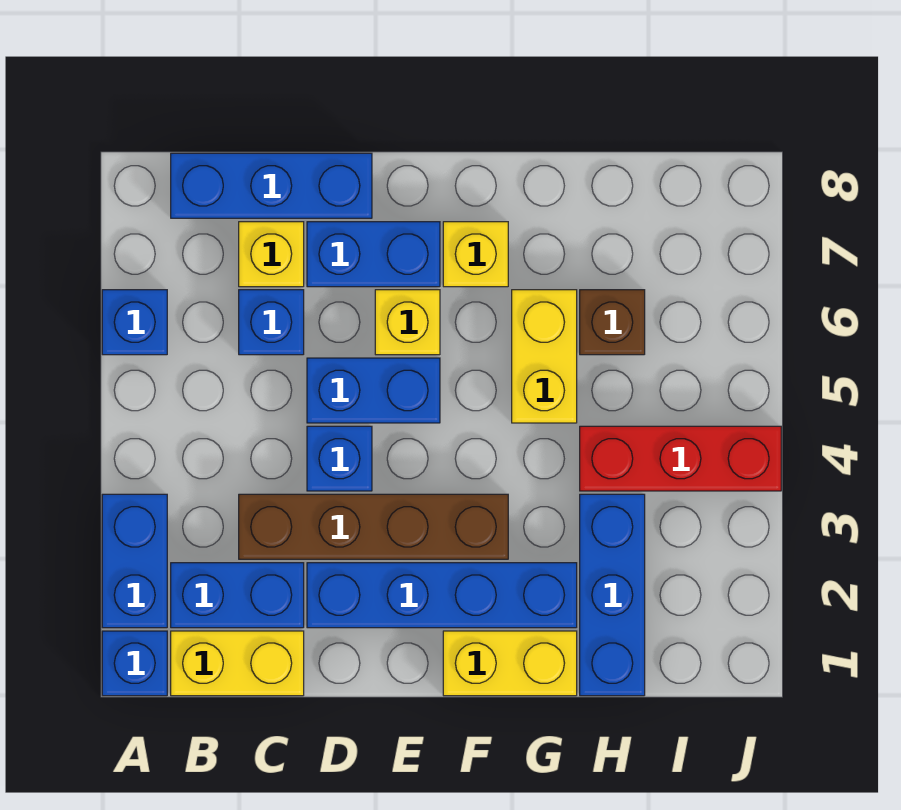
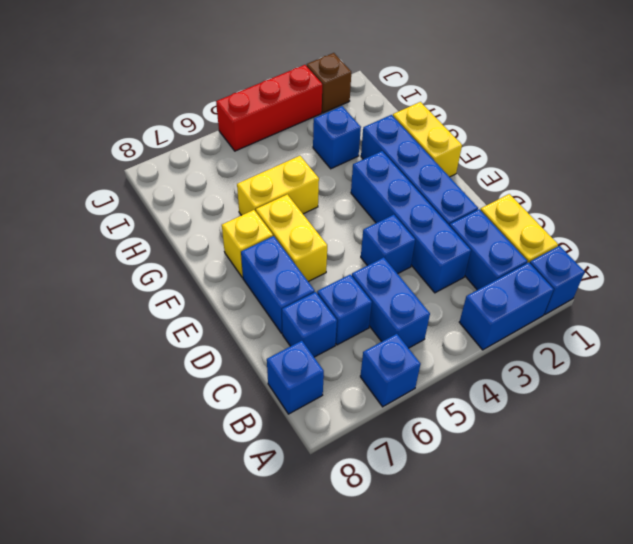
blue 1x3 brick [171,153,372,218] -> blue 1x1 brick [267,341,324,414]
brown 1x4 brick [239,494,508,559] -> blue 1x4 brick [351,151,471,293]
yellow 1x1 brick [239,222,304,287] -> blue 1x1 brick [282,292,337,357]
blue 1x2 brick [307,358,440,423] -> blue 1x2 brick moved to [352,257,430,348]
yellow 1x1 brick [375,290,440,355] -> yellow 1x2 brick [256,194,327,282]
blue 1x3 brick [580,494,645,696] -> blue 1x1 brick [313,106,361,169]
red 1x3 brick [580,426,781,491] -> red 1x3 brick turned to [216,65,322,151]
brown 1x1 brick [580,290,645,355] -> brown 1x1 brick moved to [307,53,351,113]

